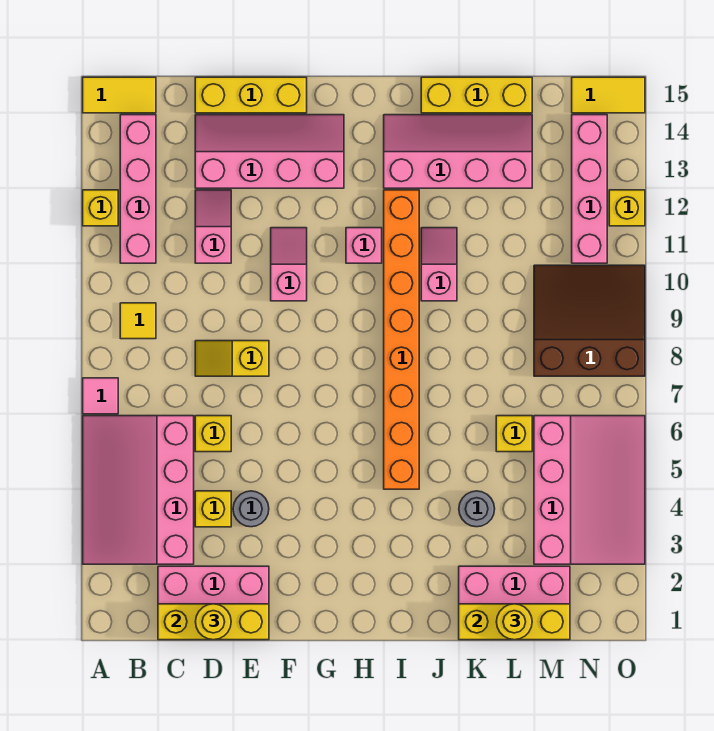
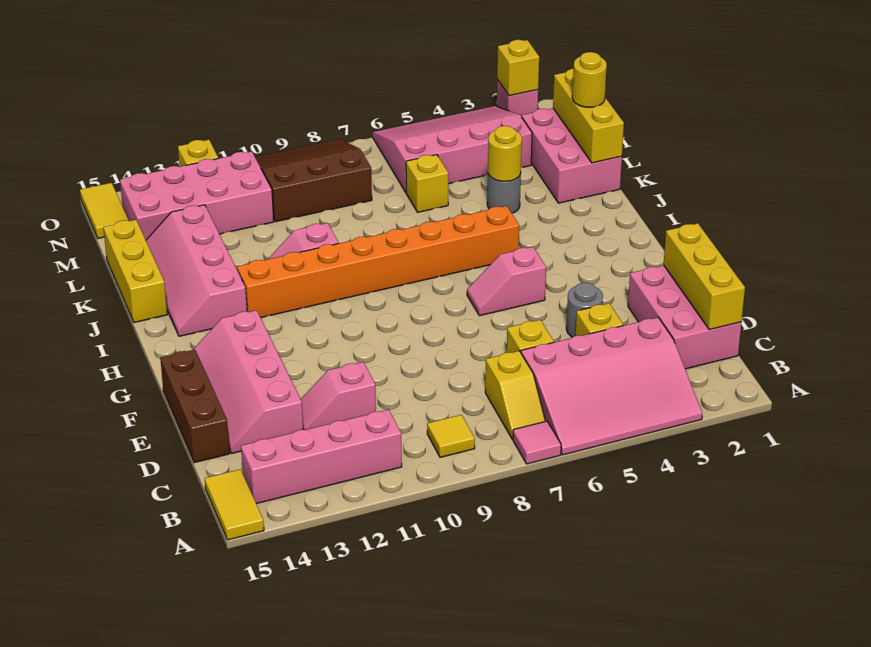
yellow 1x1 brick [83,190,118,226] -> yellow 1x1 brick moved to [497,40,539,96]
yellow 1x1 round brick [196,604,231,640] -> yellow 1x1 round brick moved to [488,126,522,181]
yellow 1x2 slope [195,341,269,376] -> yellow 1x2 slope moved to [485,351,545,439]
yellow 1x3 brick [195,77,307,113] -> brown 1x3 brick [160,350,230,463]
pink 1x2 slope [271,228,307,301] -> pink 1x2 slope moved to [467,247,546,316]
pink 1x1 brick [346,228,382,263] -> pink 1x1 brick moved to [497,80,538,117]
brown 3x3 slope [534,265,645,376] -> brown 3x3 slope turned to [255,139,372,222]
pink 1x4 brick [572,115,607,263] -> pink 2x4 brick [120,151,274,240]

